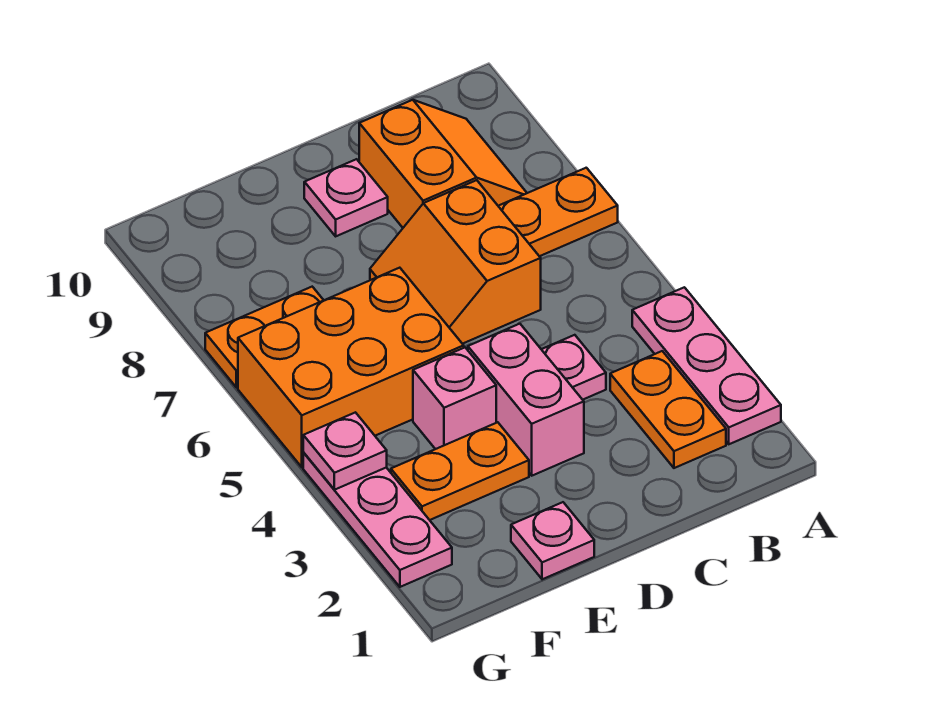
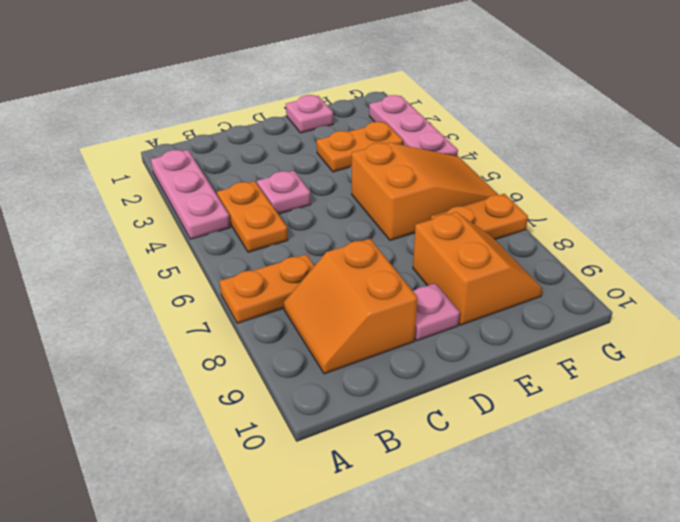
orange 1x2 plate [610,351,726,468] -> orange 1x2 plate moved to [217,181,288,252]
orange 2x2 slope [370,180,541,344] -> orange 2x2 slope moved to [413,212,543,325]
pink 1x2 brick [468,324,584,476] -> none
pink 1x1 brick [413,348,496,449] -> none
orange 2x3 brick [238,268,464,467] -> orange 2x3 slope [352,143,498,240]
pink 1x1 plate [303,412,387,490] -> none

